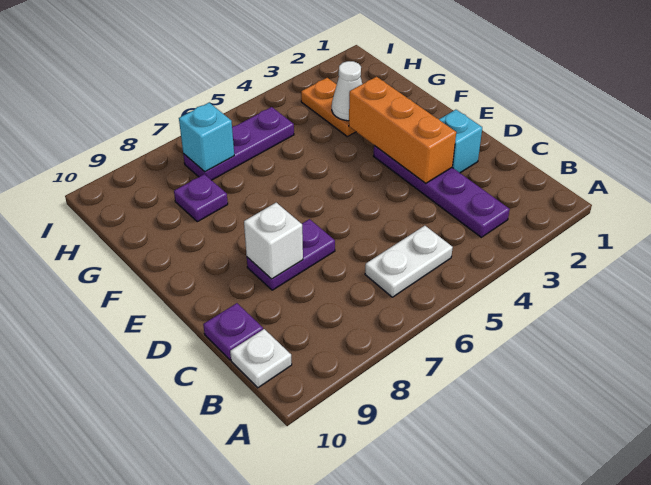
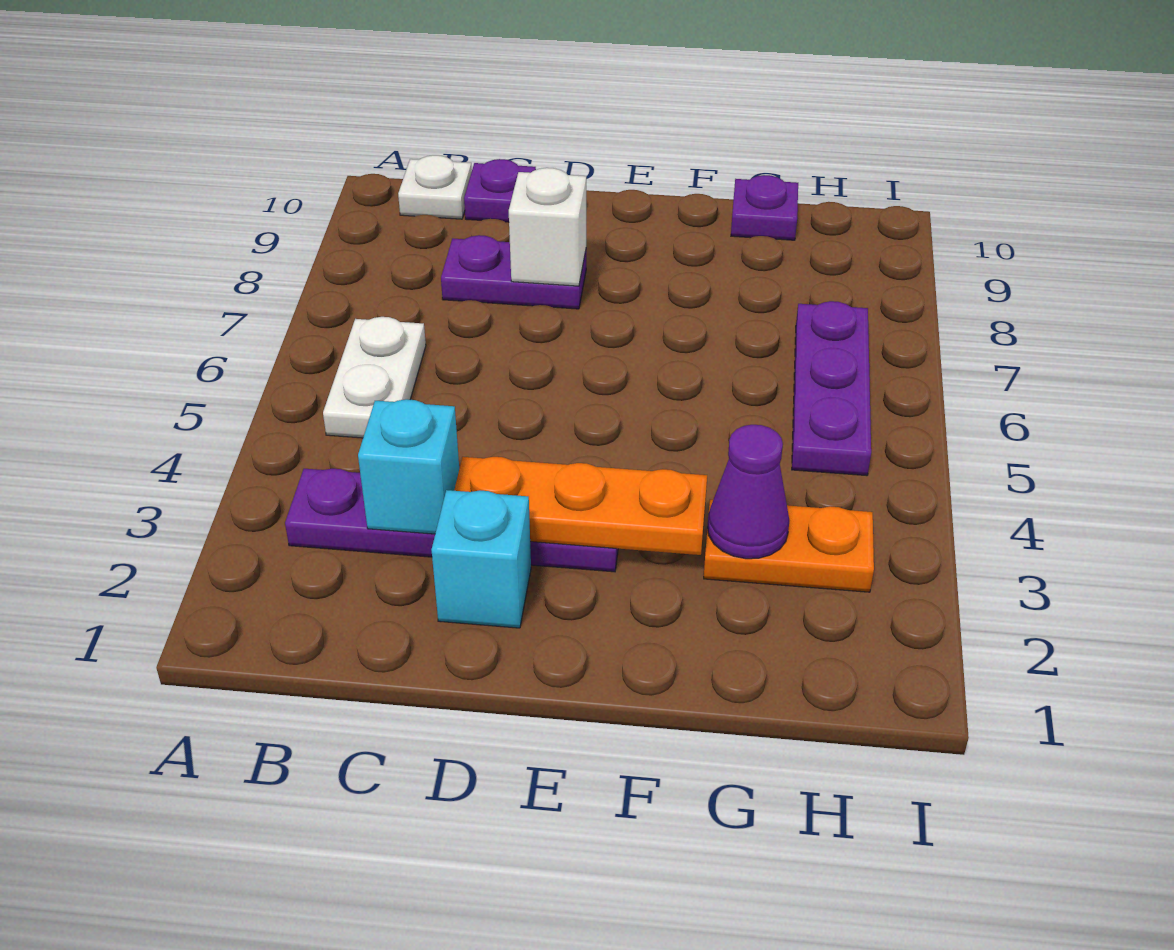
orange 1x3 brick [349,77,456,183] -> orange 1x3 plate [454,457,707,555]
purple 1x2 plate [247,219,335,290] -> purple 1x2 plate turned to [441,235,586,309]
white 1x1 cone [332,61,362,121] -> purple 1x1 cone [708,425,789,559]
purple 1x1 plate [174,174,228,222] -> purple 1x1 plate moved to [731,175,798,240]
cyan 1x1 brick [179,103,234,172] -> cyan 1x1 brick moved to [358,399,459,534]

